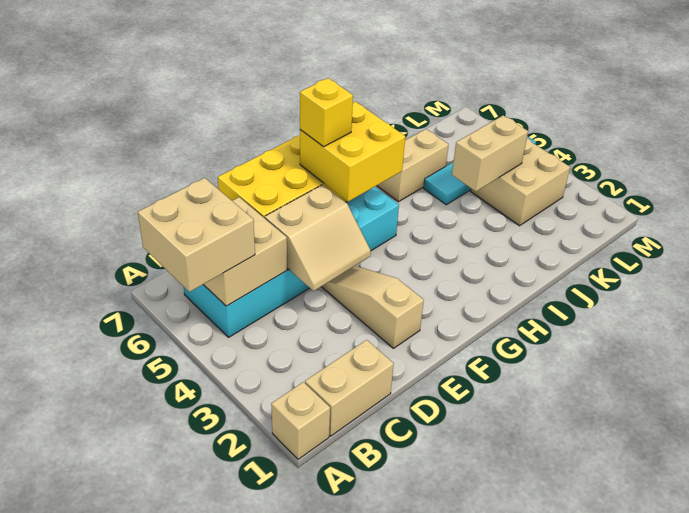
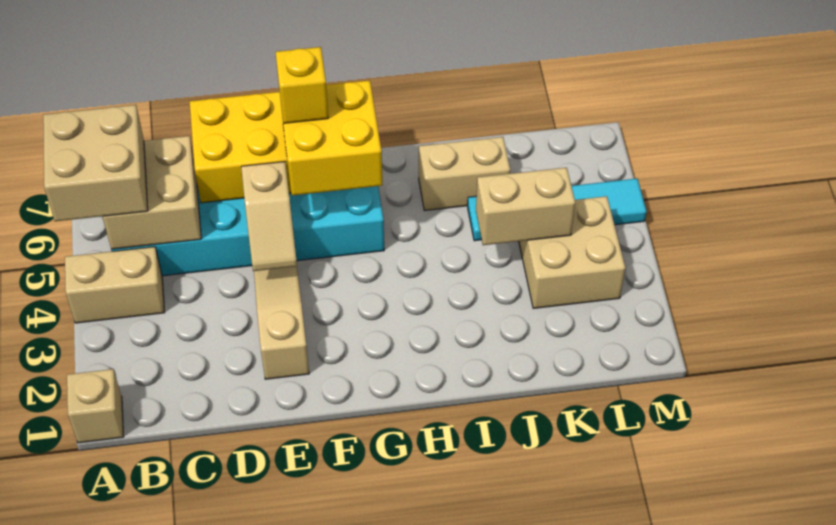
tan 1x2 brick [305,340,394,436] -> tan 1x2 brick moved to [65,247,164,323]
tan 2x2 slope [265,185,371,291] -> tan 1x2 slope [241,162,297,271]

